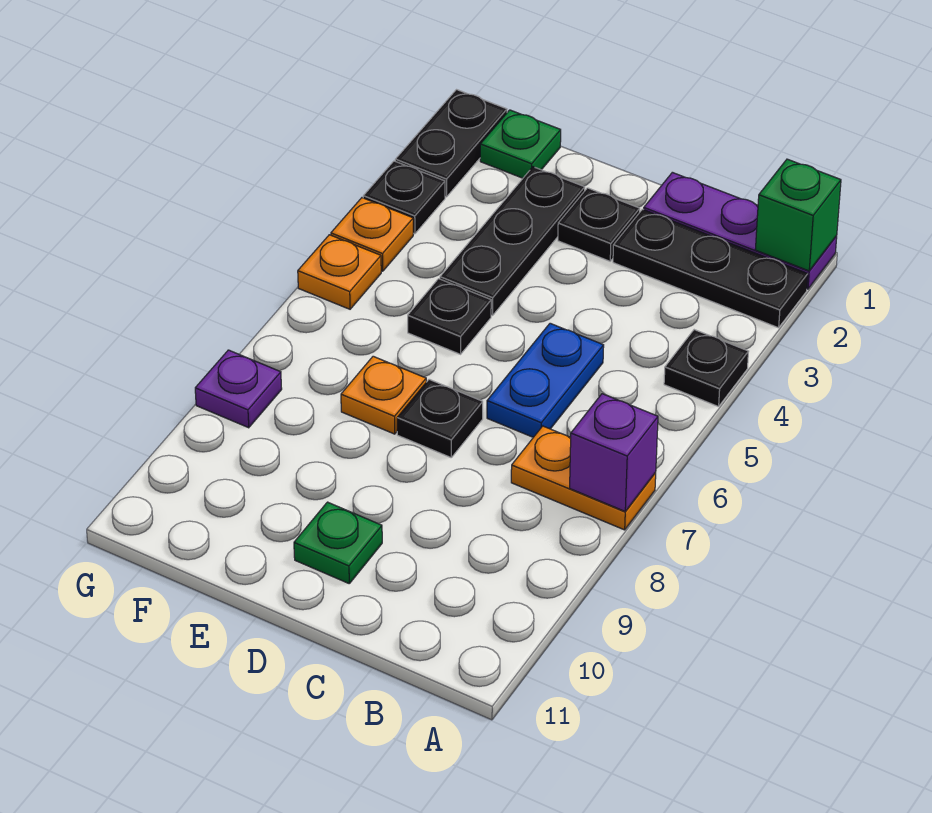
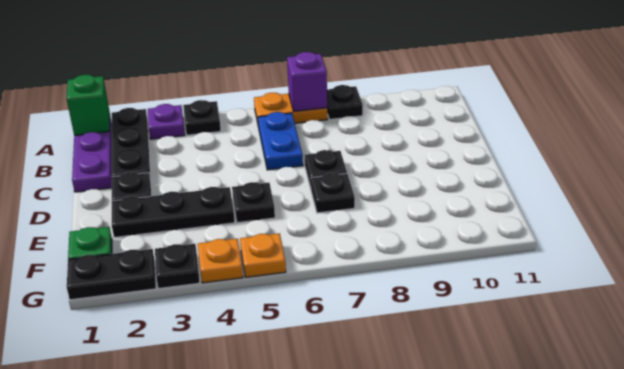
orange 1x2 plate [511,426,656,530] -> orange 1x2 plate turned to [254,93,328,127]
none -> black 1x1 plate [327,85,363,119]
blue 1x2 plate [487,323,604,437] -> blue 1x2 plate turned to [258,112,303,170]
green 1x1 plate [294,502,382,583] -> none
orange 1x1 plate [341,356,426,434] -> black 1x1 plate [311,173,355,213]
purple 1x1 plate [195,350,282,428] -> purple 1x1 plate moved to [148,104,185,139]

